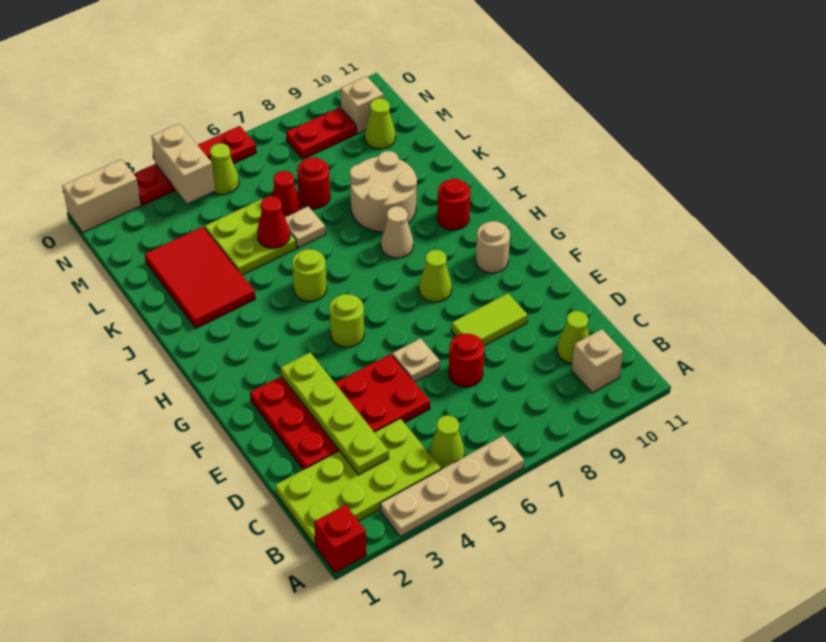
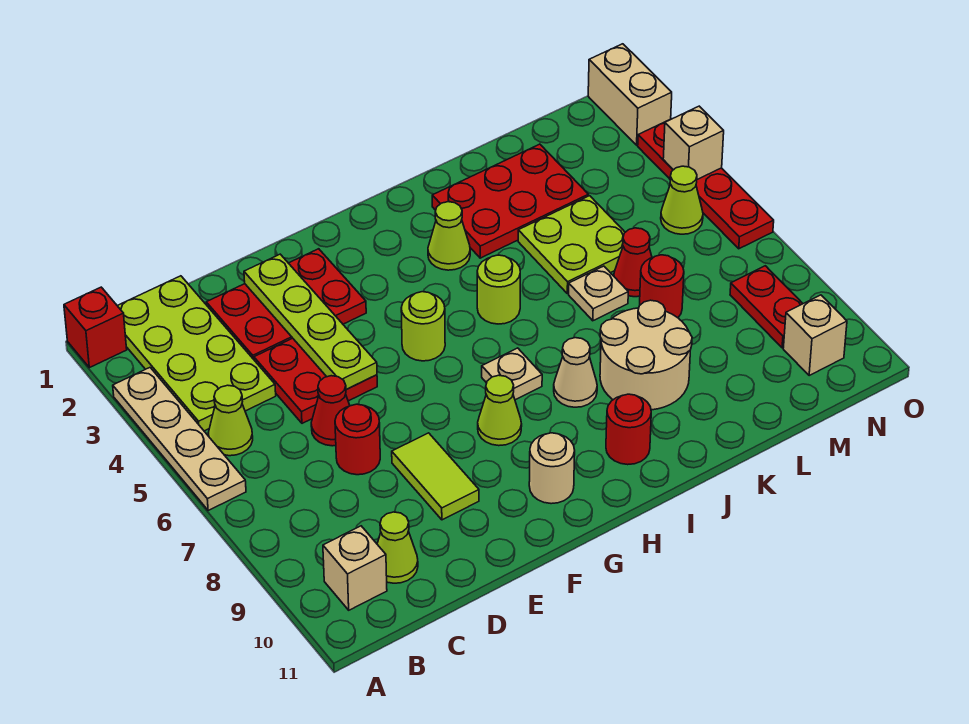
lime 1x4 plate [281,353,389,475] -> lime 1x4 plate turned to [244,254,377,390]
tan 1x1 plate [392,338,440,382] -> tan 1x1 plate moved to [482,348,542,400]
red 2x3 tile [145,227,255,328] -> red 2x3 plate [432,144,588,258]
red 1x1 cone [257,196,290,248] -> red 1x1 cone moved to [311,376,350,446]
lime 1x1 cone [365,98,396,149] -> lime 1x1 cone moved to [428,202,470,270]
tan 1x2 brick [151,123,215,203] -> tan 1x1 brick [663,106,724,179]

